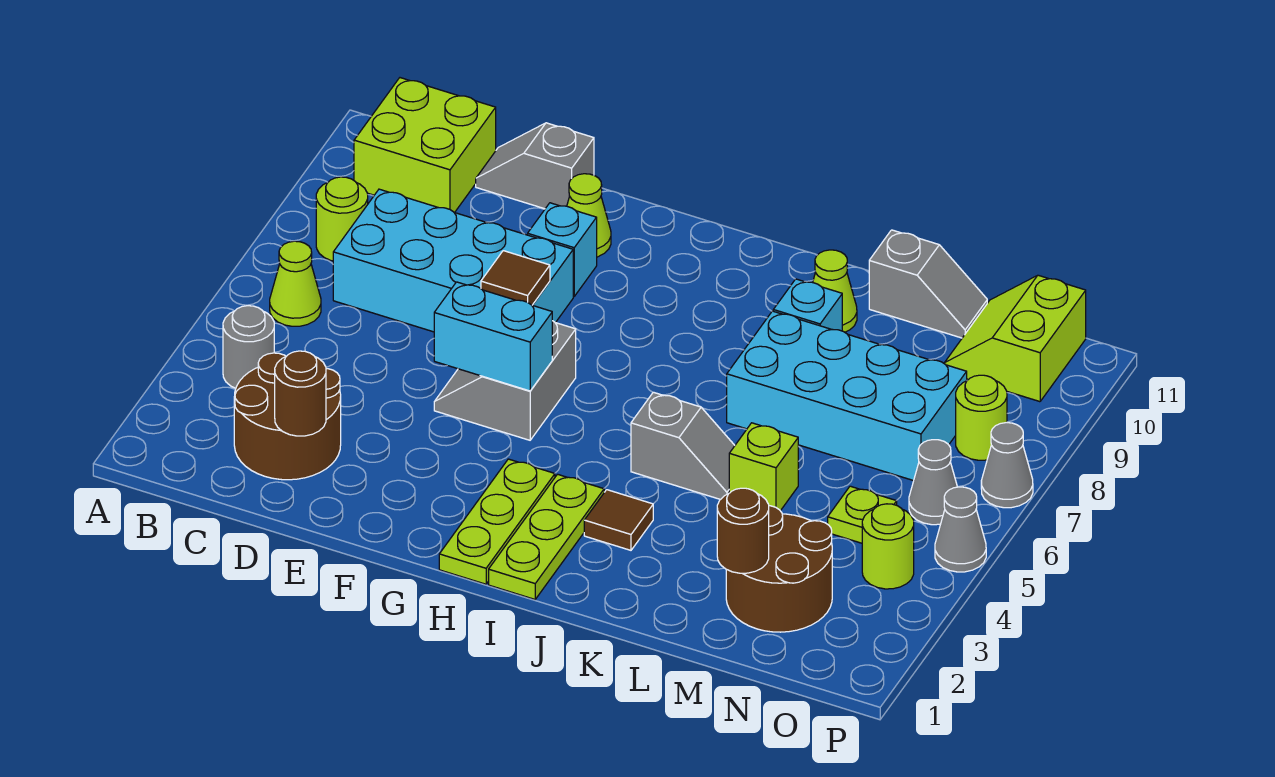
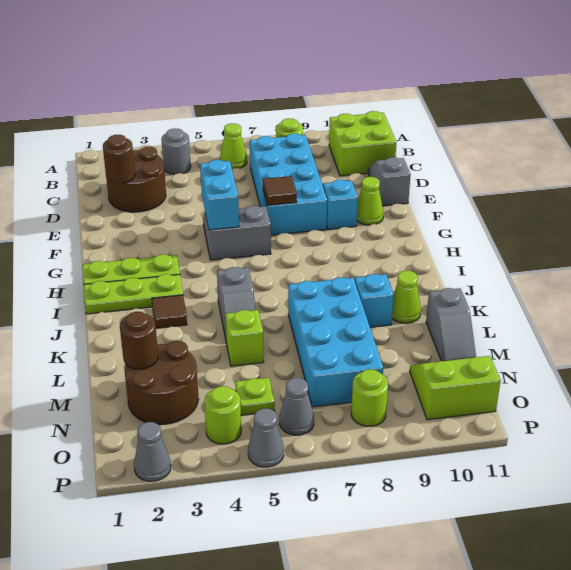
grey 1x1 cone [981,423,1033,508] -> grey 1x1 cone moved to [134,422,171,481]

